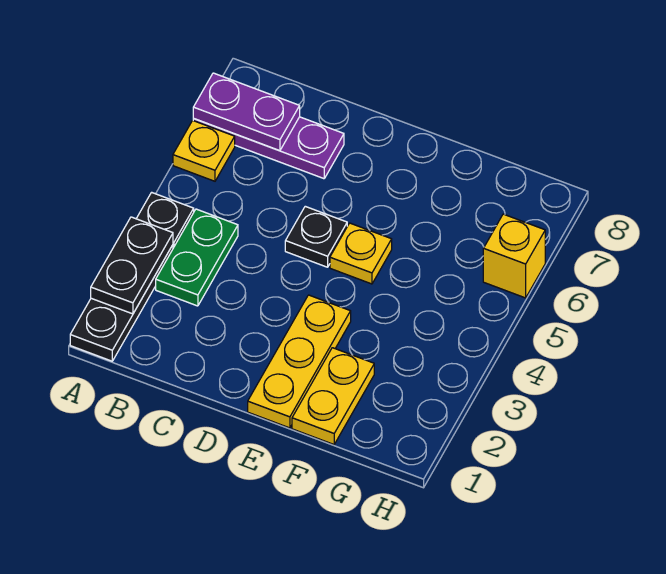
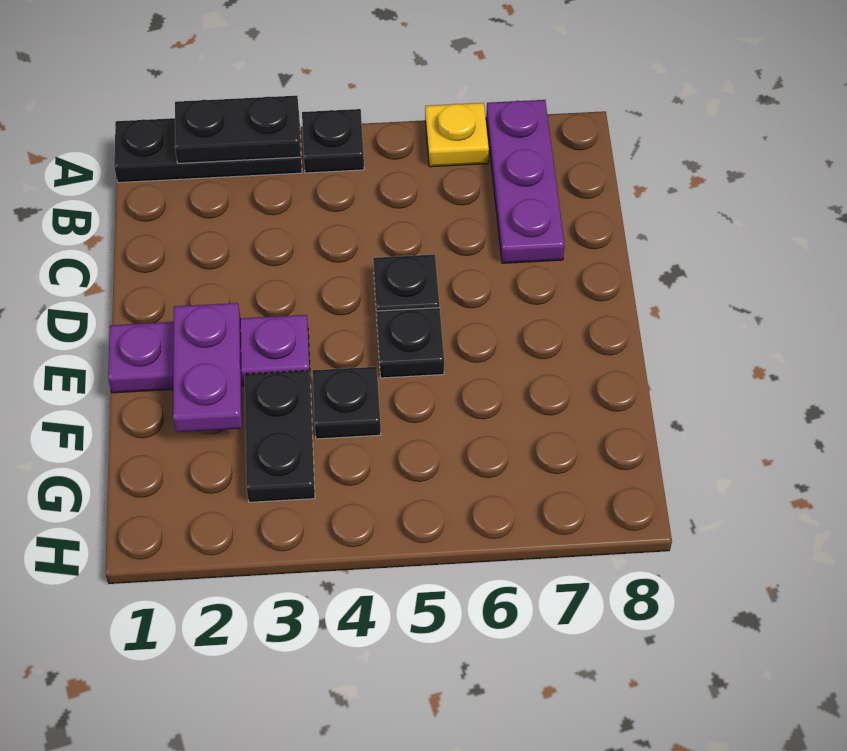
purple 1x2 plate [193,73,300,151] -> purple 1x2 plate moved to [173,303,242,432]
green 1x2 plate [156,209,238,306] -> none
yellow 1x3 plate [248,295,351,428] -> purple 1x3 plate [108,315,310,393]
yellow 1x1 plate [330,223,392,284] -> black 1x1 plate [377,308,444,378]
yellow 1x2 plate [292,348,374,444] -> none
none -> black 1x2 plate [245,370,315,502]
none -> black 1x1 plate [312,367,381,439]
yellow 1x1 brick [483,214,545,298] -> none

